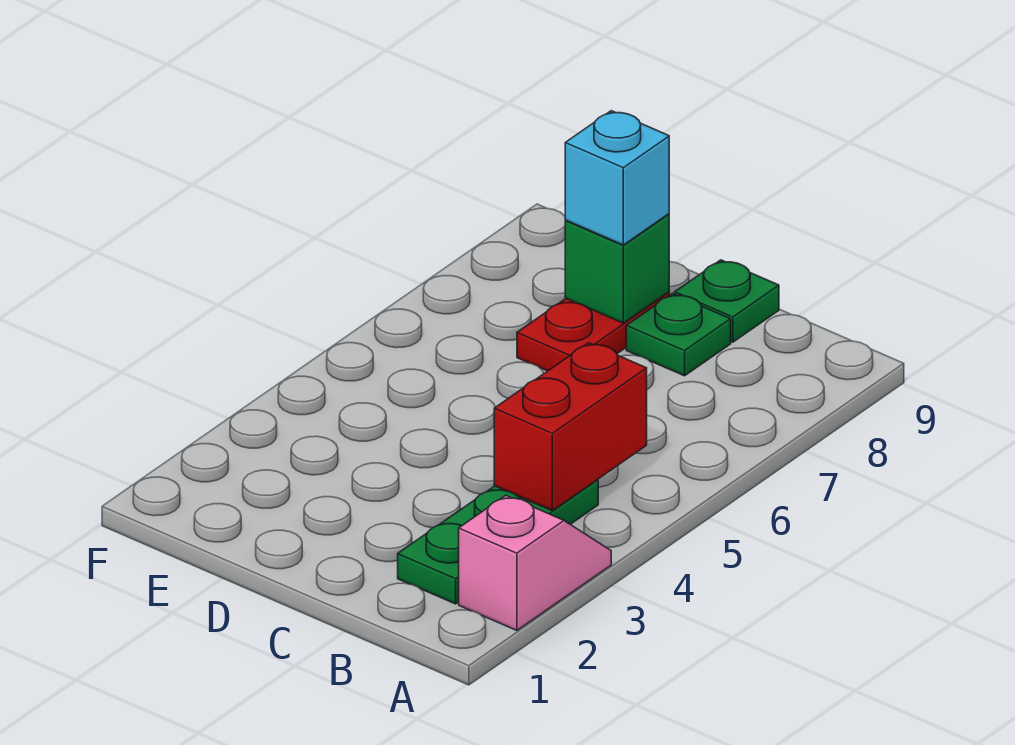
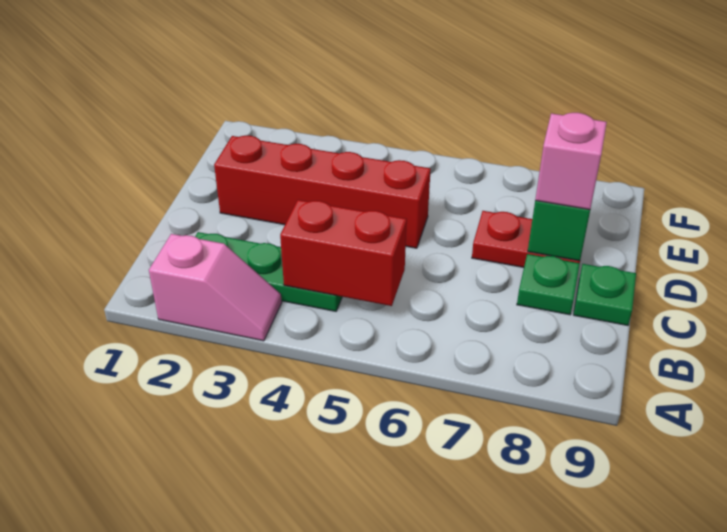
none -> red 1x4 brick [214,136,431,248]
cyan 1x1 brick [565,111,669,245] -> pink 1x1 brick [535,113,607,210]

